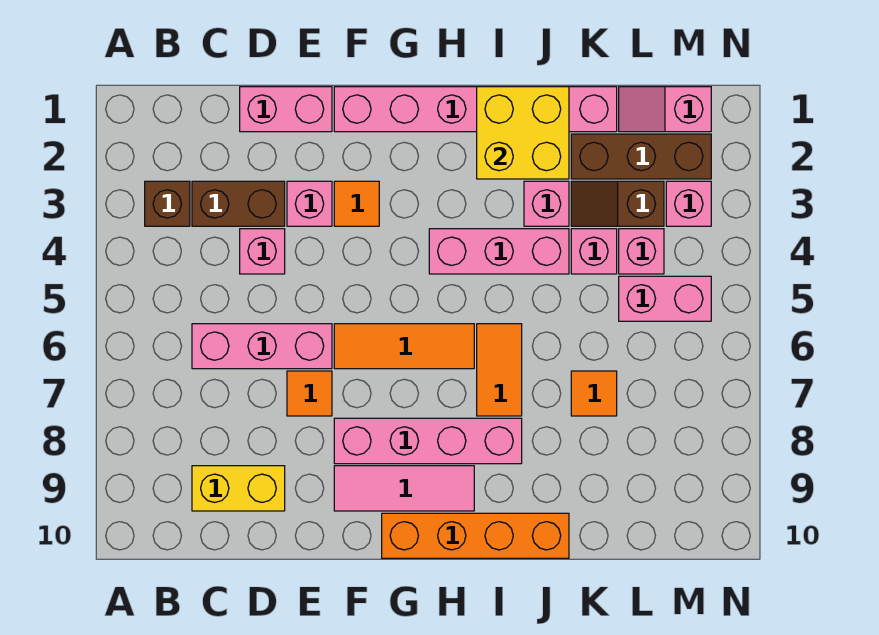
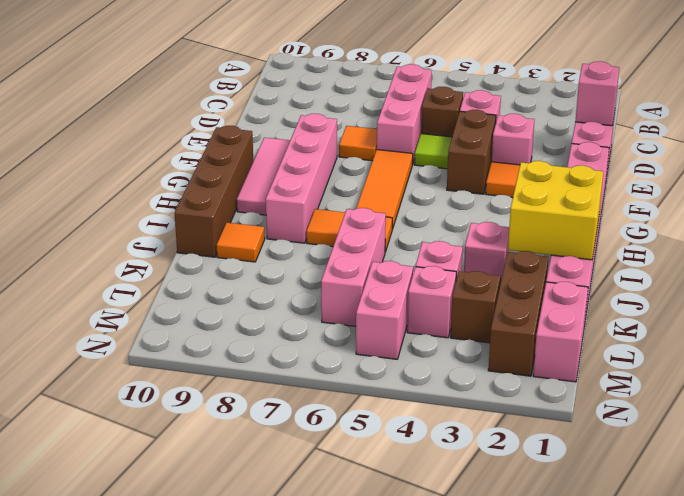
brown 1x1 brick [145,181,190,226] -> brown 1x1 brick moved to [421,87,463,137]
brown 1x2 brick [192,181,285,226] -> brown 1x2 brick moved to [447,110,496,194]
yellow 1x2 brick [192,466,285,511] -> none
none -> lime 1x1 tile [415,134,452,169]
orange 1x4 brick [382,513,569,558] -> brown 1x4 brick [175,126,253,257]
pink 1x3 brick [429,229,569,274] -> pink 1x3 brick moved to [321,208,386,326]
orange 1x1 tile [571,371,617,416] -> orange 1x1 tile moved to [217,222,265,262]
pink 1x2 slope [619,87,711,132] -> pink 1x2 brick [533,282,588,382]
pink 1x1 brick [666,181,711,226] -> pink 1x1 brick moved to [575,61,619,126]

